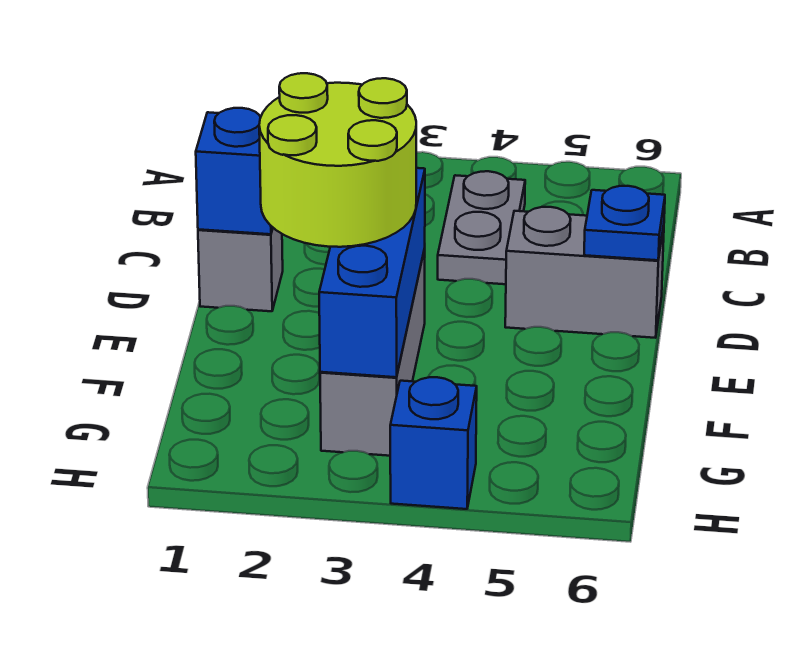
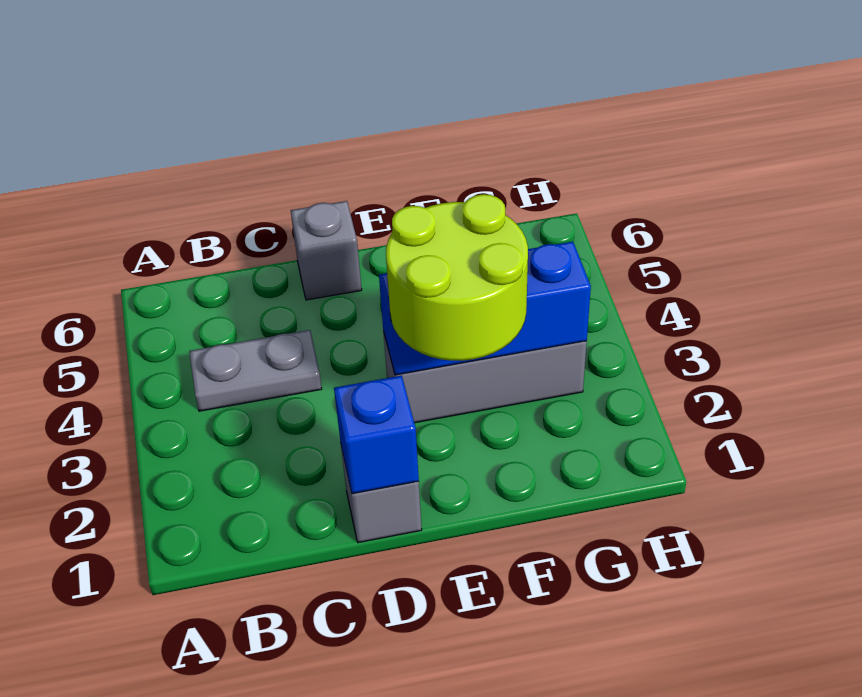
grey 1x2 brick [505,207,664,338] -> grey 1x1 brick [291,201,362,300]
blue 1x1 plate [584,186,665,260] -> none
blue 1x1 brick [390,377,477,509] -> none

